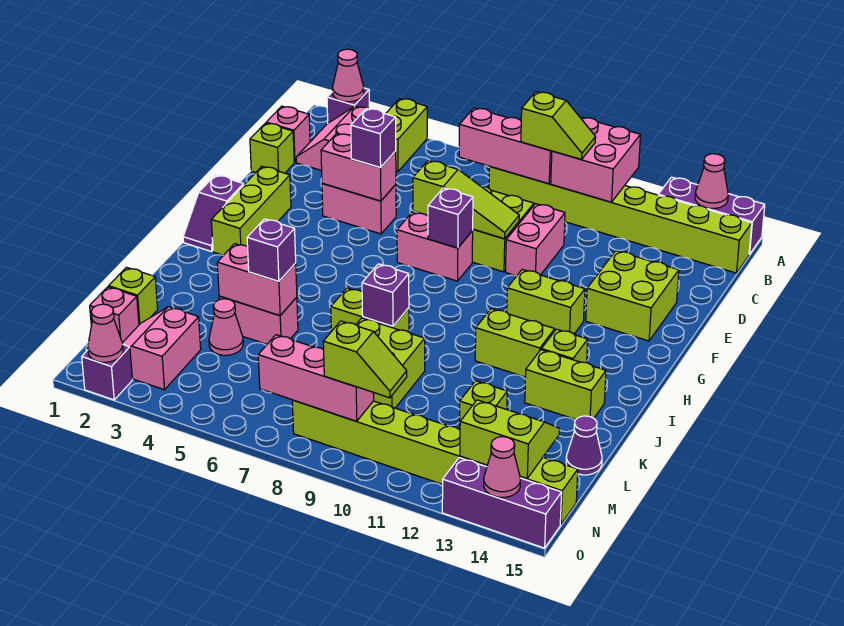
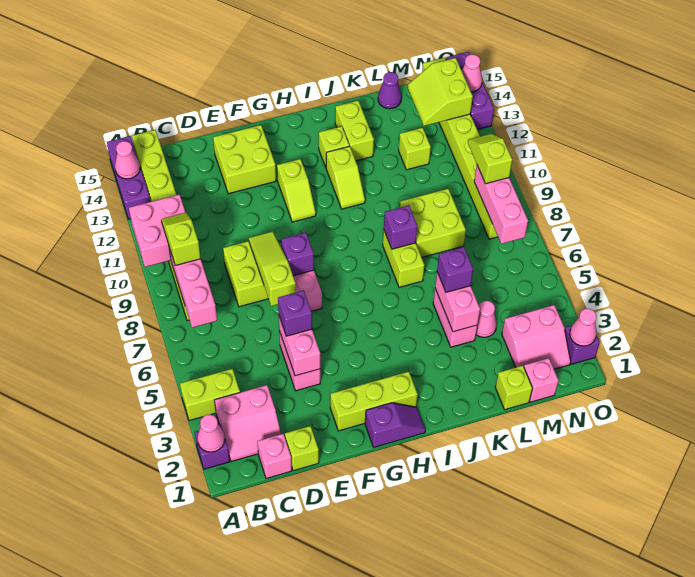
pink 1x2 brick [506,204,565,276] -> none
lime 1x2 brick [507,269,585,334] -> lime 1x2 slope [277,159,316,222]
lime 1x2 brick [475,309,555,377] -> lime 1x2 slope [326,146,365,209]

